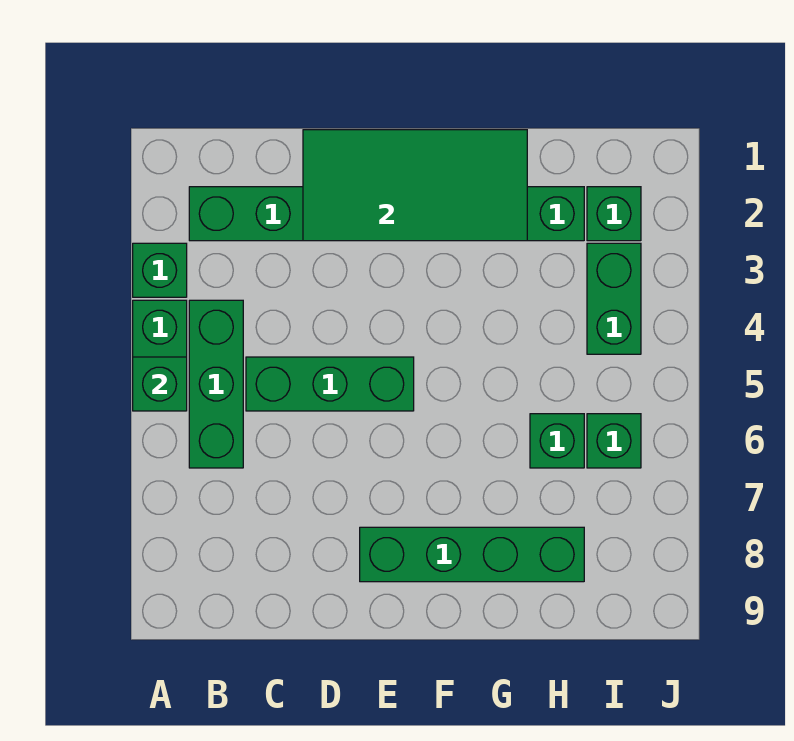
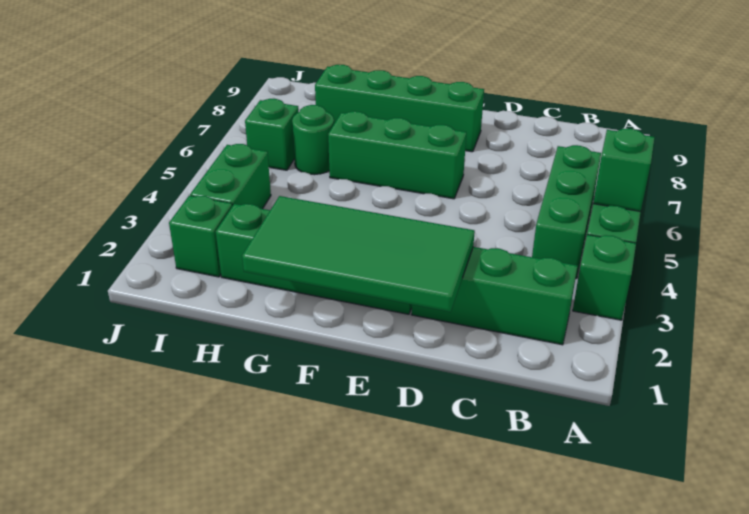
green 1x3 brick [246,357,414,411] -> green 1x3 brick moved to [328,111,466,199]
green 1x1 brick [530,414,584,468] -> green 1x1 round brick [292,105,334,175]

